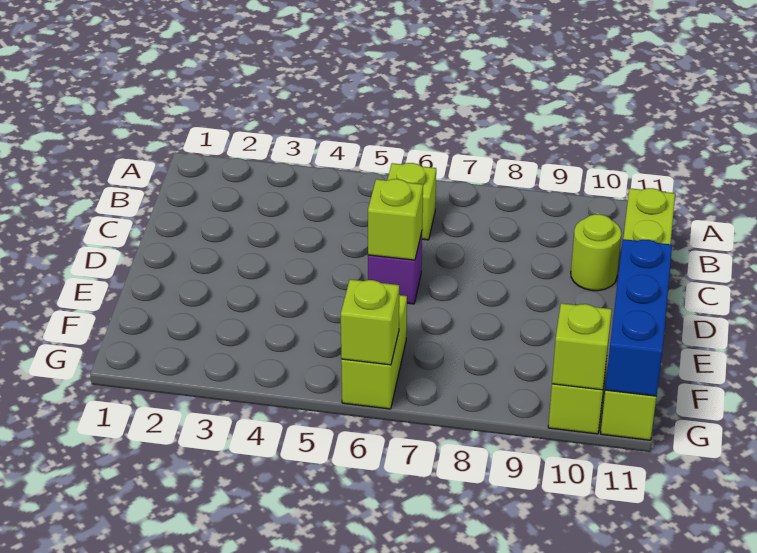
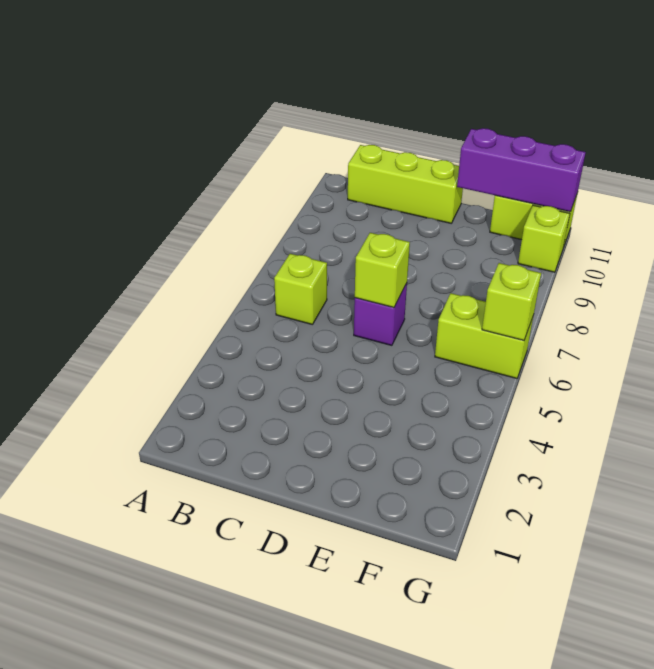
lime 1x1 round brick [571,214,621,291] -> none
blue 1x3 brick [605,239,672,396] -> purple 1x3 brick [457,128,586,212]
lime 1x1 brick [552,303,612,390] -> none

